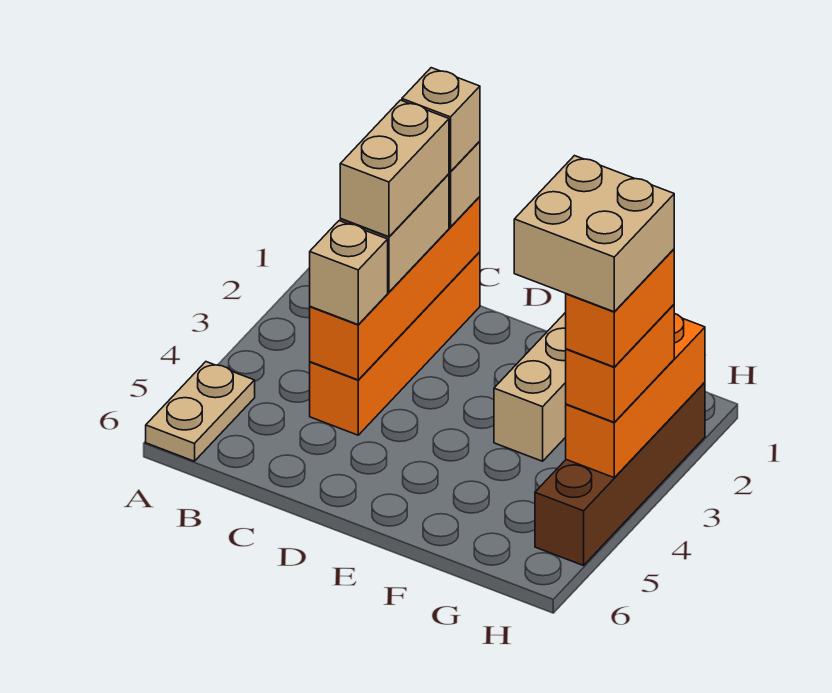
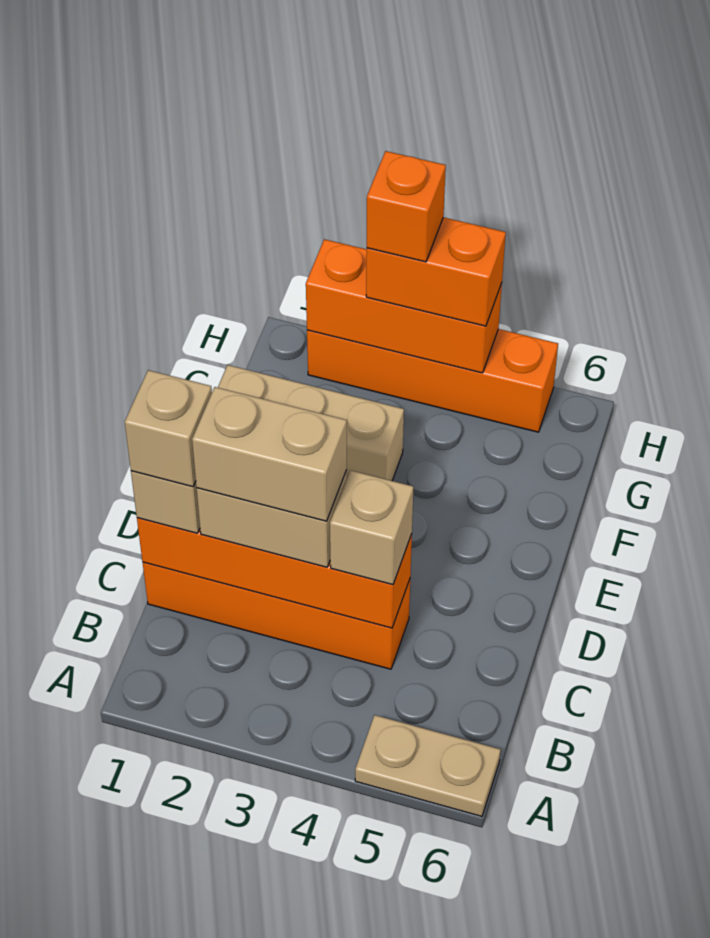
tan 2x2 brick [514,156,674,312] -> none
brown 1x4 brick [535,382,705,566] -> orange 1x4 brick [307,329,558,432]
orange 1x2 brick [566,249,674,367] -> orange 1x1 brick [367,151,446,262]

